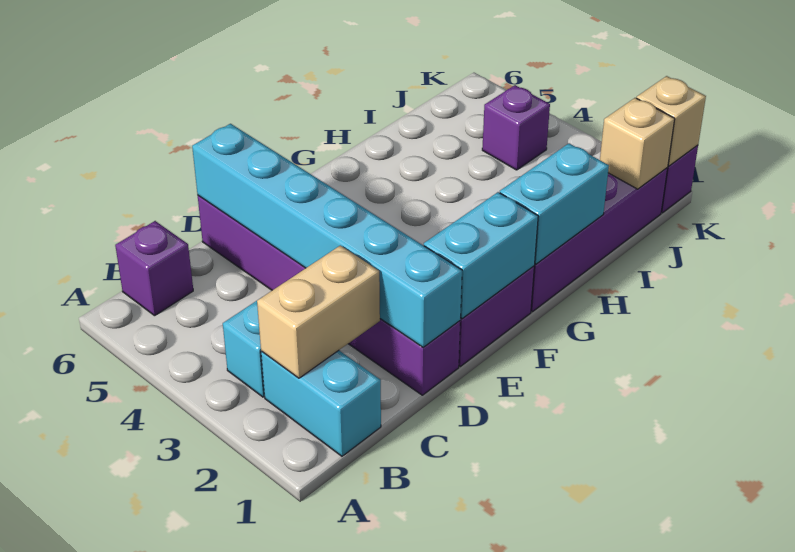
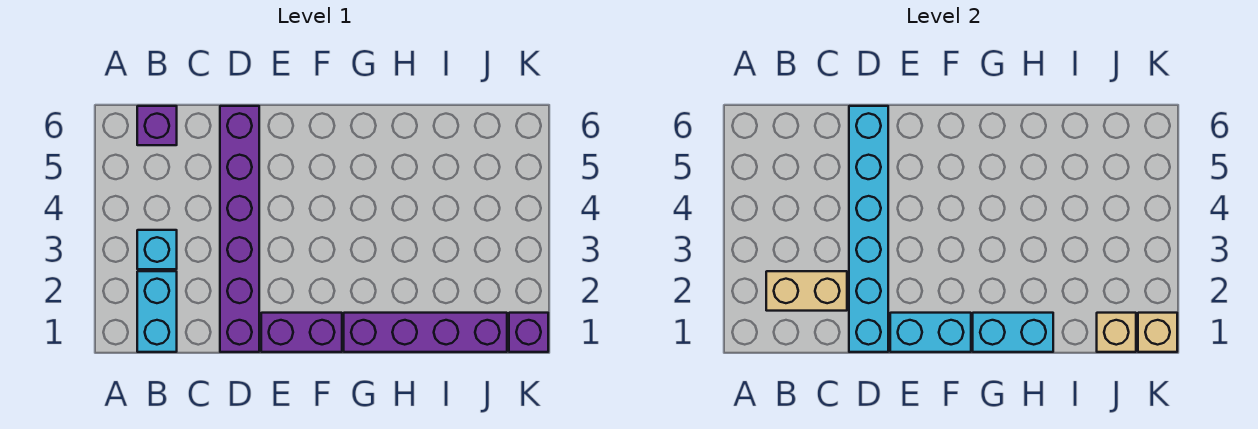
purple 1x1 brick [482,85,550,170] -> none

